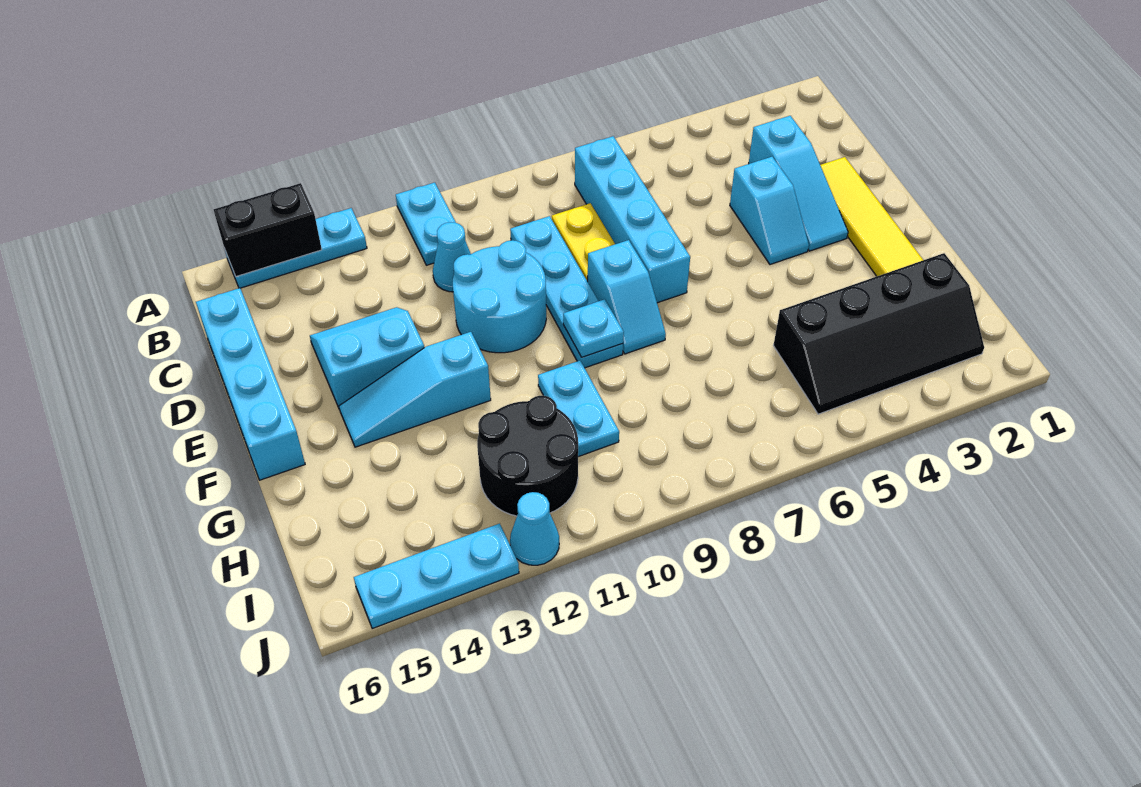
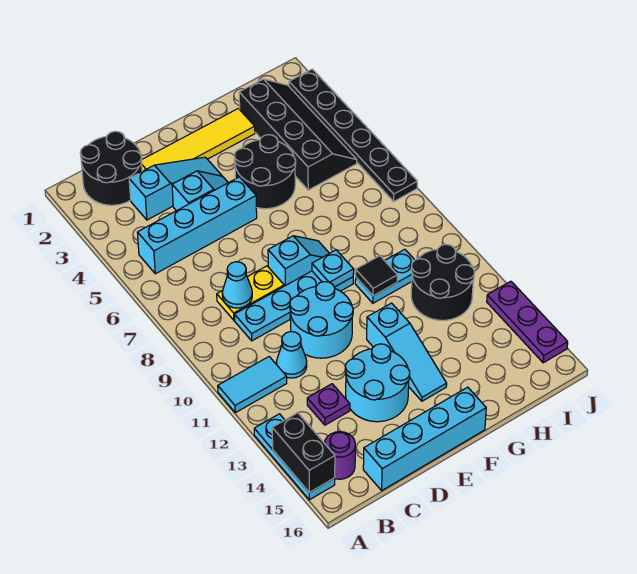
cyan 1x2 plate [396,183,456,265] -> cyan 1x2 tile [218,357,287,413]
none -> black 2x2 round brick [80,131,142,205]
cyan 1x4 brick [575,136,690,303] -> cyan 1x4 brick moved to [137,177,257,274]
none -> purple 1x1 round brick [325,432,355,479]
none -> purple 1x1 plate [307,384,350,425]
cyan 2x2 slope [310,307,424,410] -> cyan 2x2 round brick [345,344,410,422]
none -> black 2x2 round brick [234,135,296,209]
none -> black 1x1 tile [356,256,397,296]
none -> black 1x6 plate [289,69,417,201]
cyan 1x1 cone [510,492,559,565] -> cyan 1x1 cone moved to [222,262,252,308]
cyan 1x3 plate [354,524,519,629] -> purple 1x3 plate [487,281,568,363]

